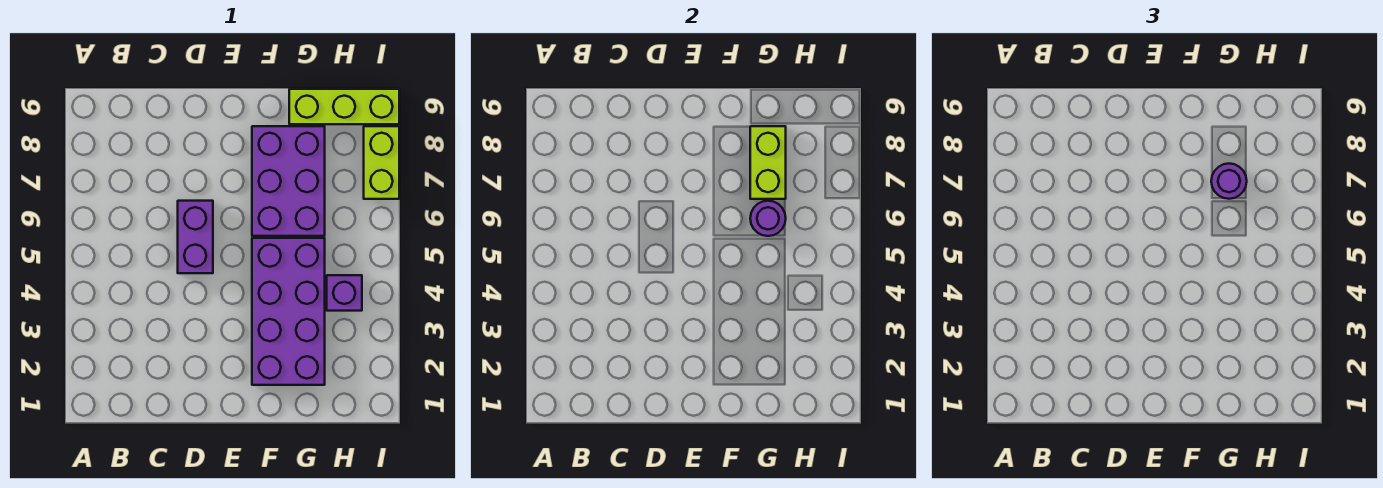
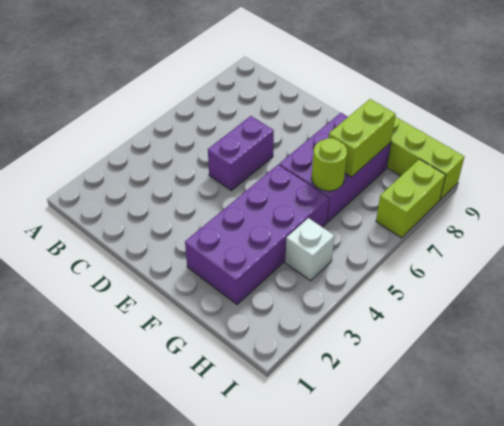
purple 1x1 round brick [750,201,786,236] -> lime 1x1 round brick [312,138,347,191]
purple 1x1 round brick [1211,164,1247,199] -> none
purple 1x1 brick [327,275,362,311] -> white 1x1 brick [285,218,334,281]

